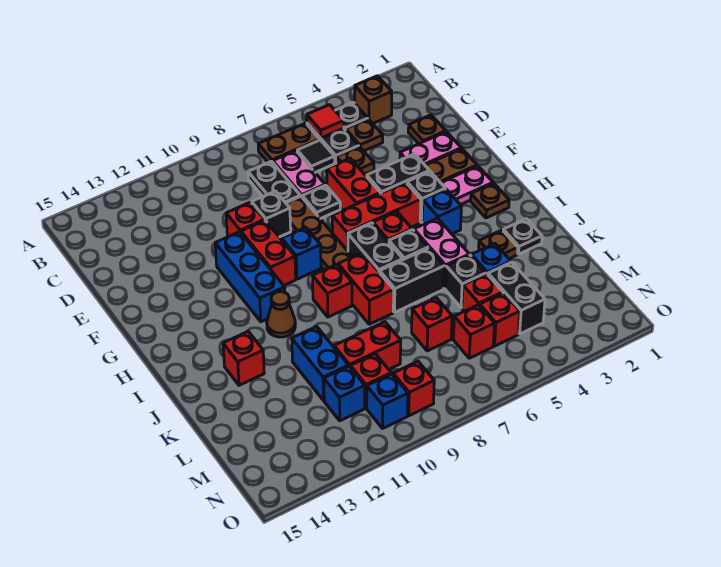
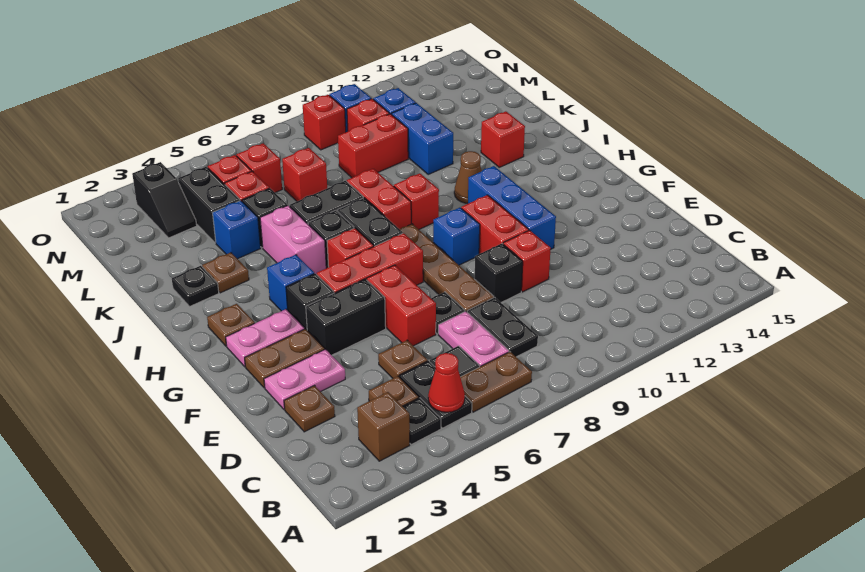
red 1x1 tile [307,105,344,138] -> red 1x1 cone [428,353,465,412]
none -> black 1x2 slope [132,162,197,238]

